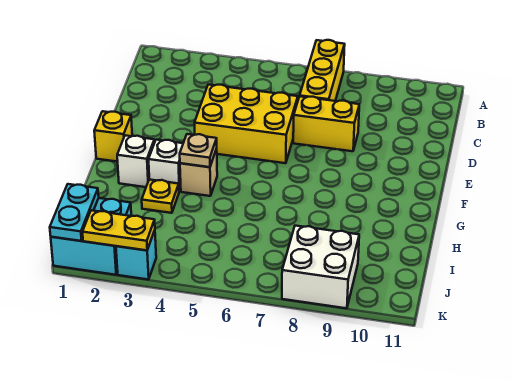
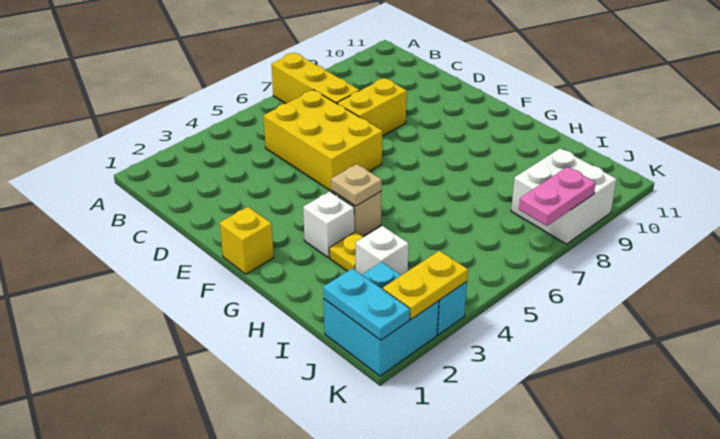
yellow 2x3 brick [195,85,298,163] -> yellow 2x3 brick turned to [264,90,382,191]
white 1x1 brick [117,135,154,187] -> white 1x1 brick moved to [356,226,409,275]
none -> pink 1x2 plate [519,167,596,226]

